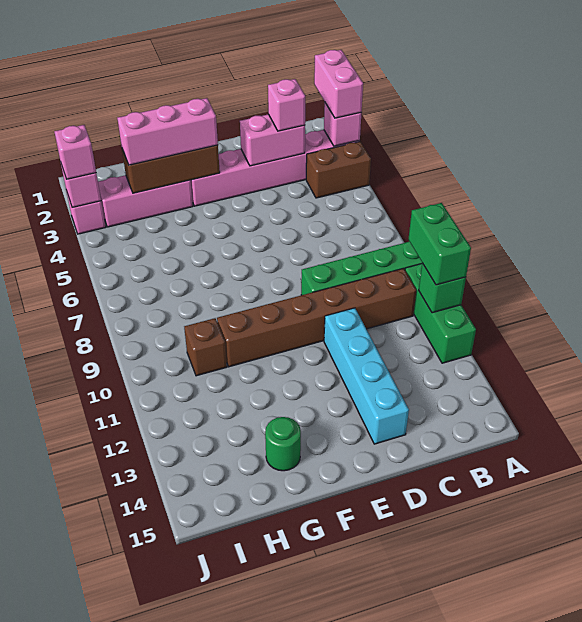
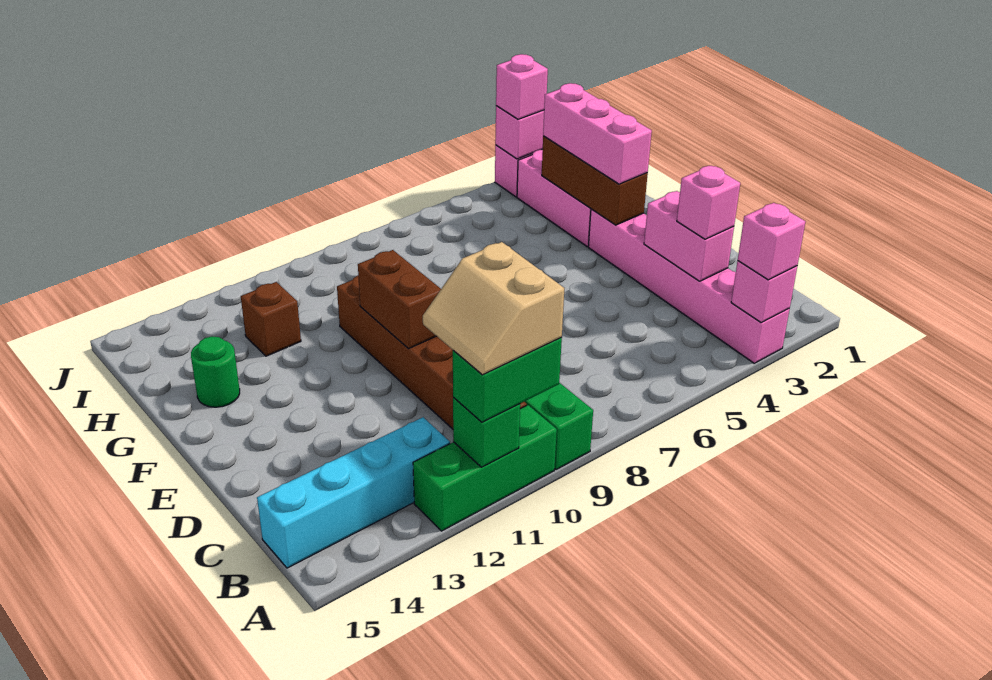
pink 1x2 brick [314,50,363,118] -> pink 1x1 brick [738,203,805,280]
brown 1x2 brick [306,142,371,198] -> brown 1x2 brick moved to [358,250,441,348]
none -> tan 2x2 slope [423,242,564,375]
cyan 1x4 brick [324,308,409,444] -> cyan 1x4 brick moved to [257,417,450,568]
brown 1x1 brick [184,318,227,376] -> brown 1x1 brick moved to [241,282,301,356]

